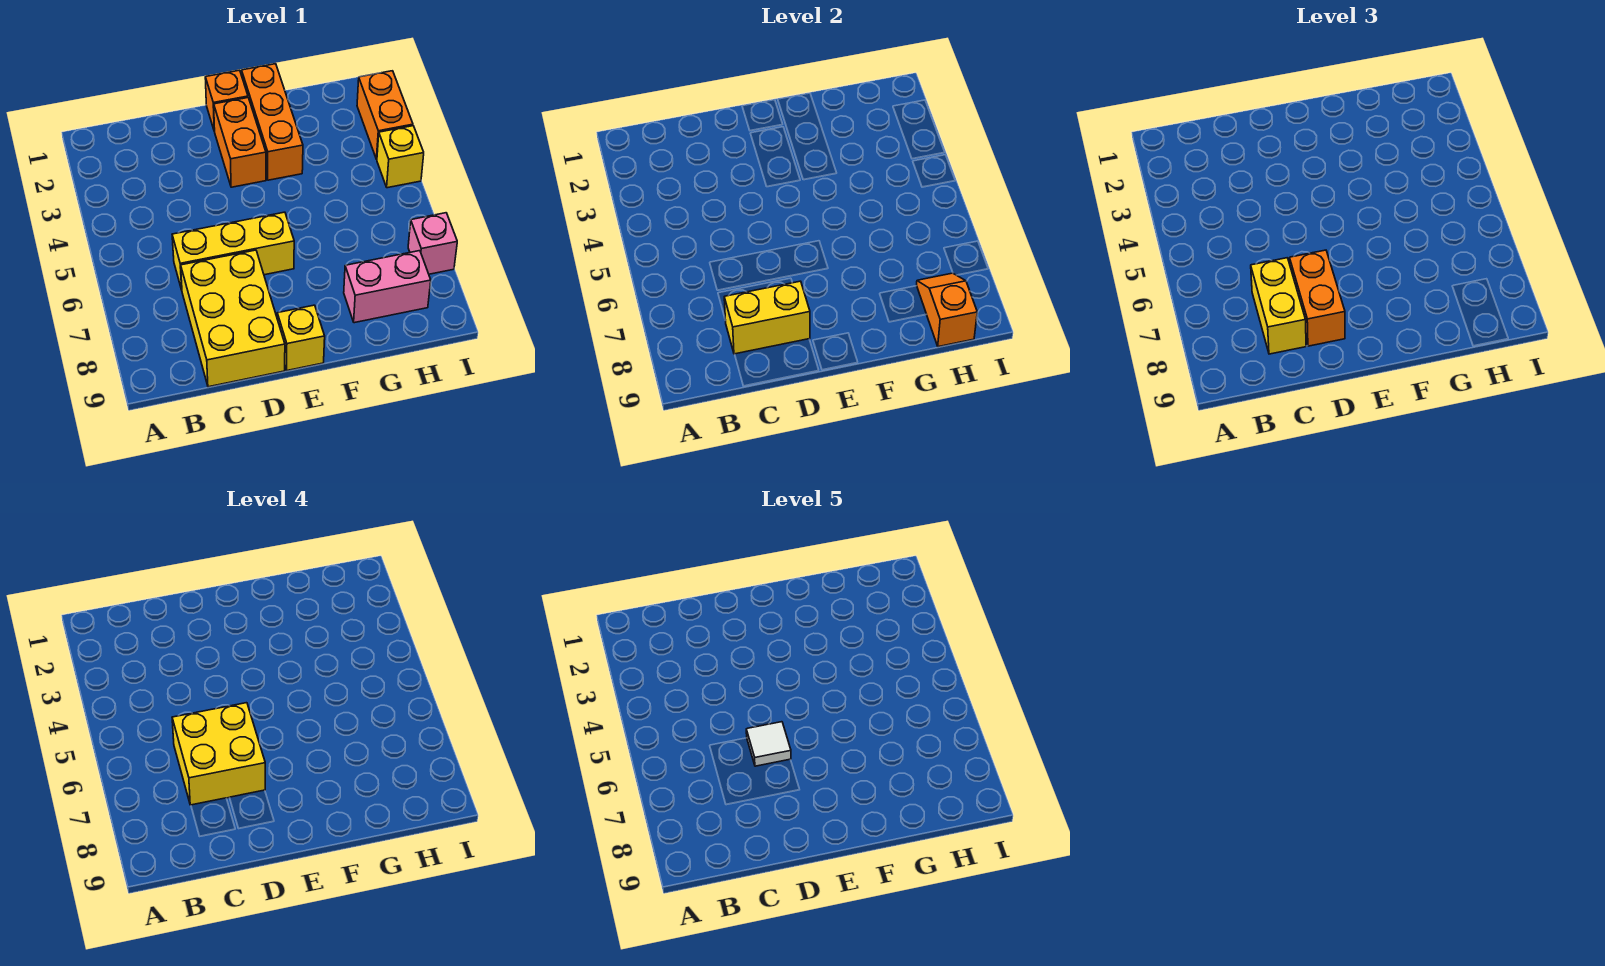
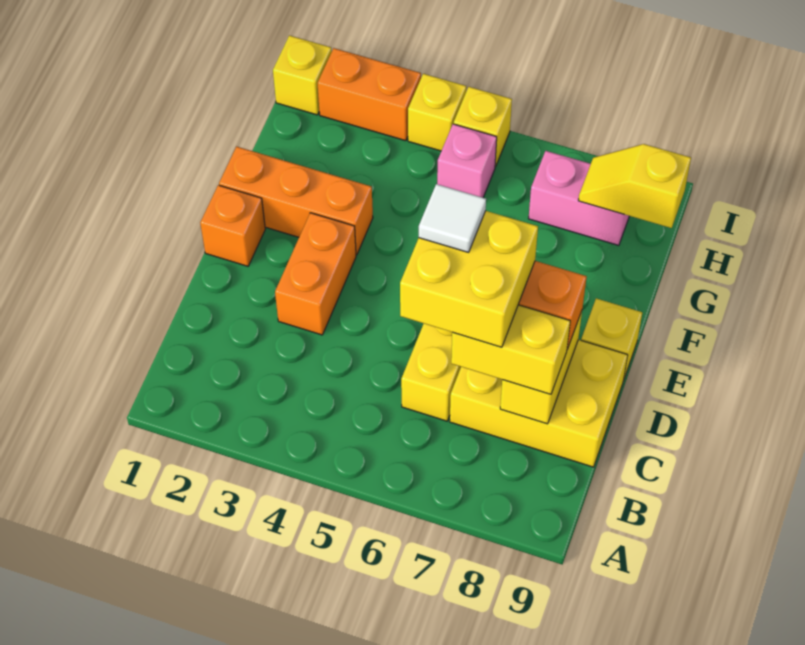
orange 1x2 brick [214,98,266,187] -> orange 1x2 brick turned to [275,213,356,335]
pink 1x2 brick [344,251,431,323] -> pink 1x2 brick turned to [529,151,629,245]
orange 1x2 slope [917,273,977,347] -> yellow 1x2 slope [578,144,691,228]
none -> yellow 1x1 brick [273,35,332,115]
none -> yellow 1x1 brick [454,87,512,167]
pink 1x1 brick [408,213,457,274] -> pink 1x1 brick moved to [437,124,497,198]

